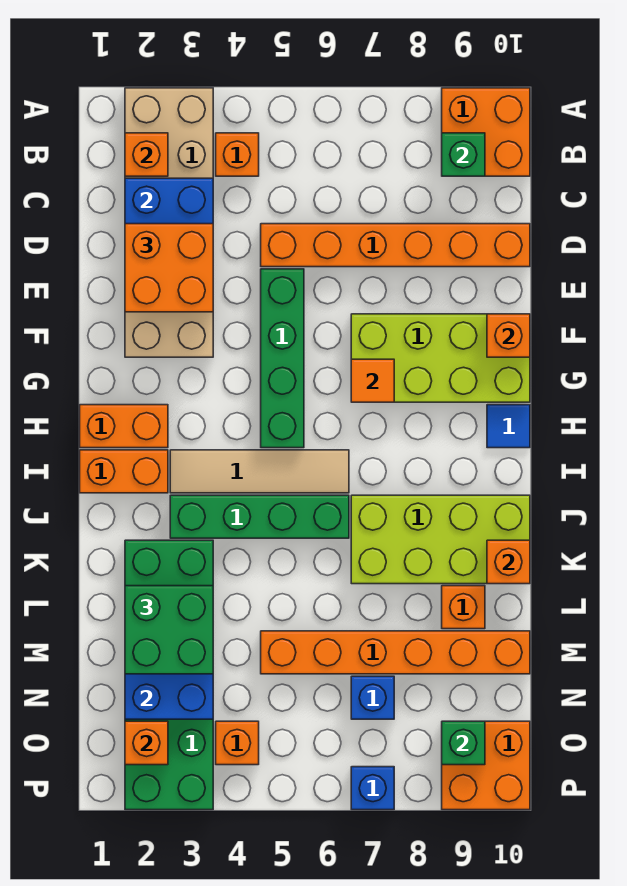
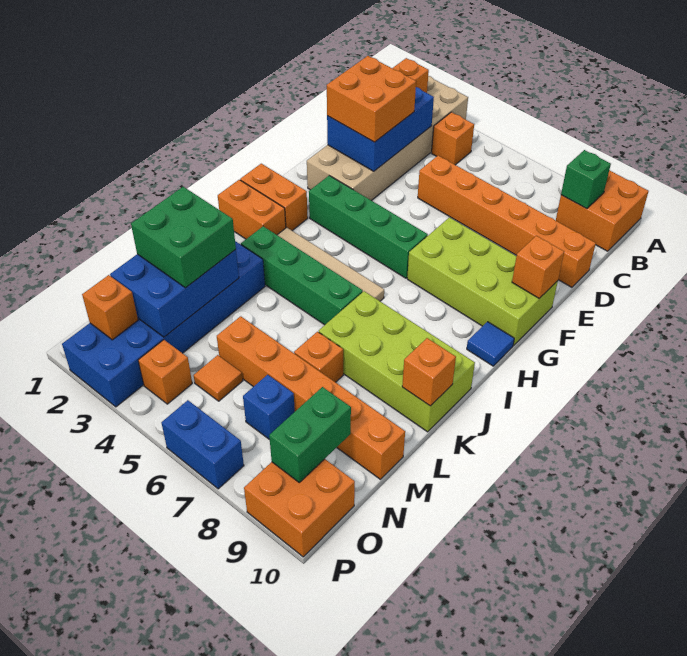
green 1x4 brick [261,269,304,448] -> green 1x4 brick turned to [309,176,428,278]
orange 1x1 tile [351,359,394,402] -> orange 1x1 tile moved to [193,355,243,401]
green 2x6 brick [125,540,213,810] -> blue 2x6 brick [62,241,265,407]
orange 1x1 brick [442,586,485,629] -> orange 1x1 brick moved to [294,332,343,382]
green 1x1 brick [442,721,485,765] -> green 1x2 brick [269,387,351,482]
blue 1x1 brick [351,767,394,810] -> blue 1x2 brick [162,400,244,489]

